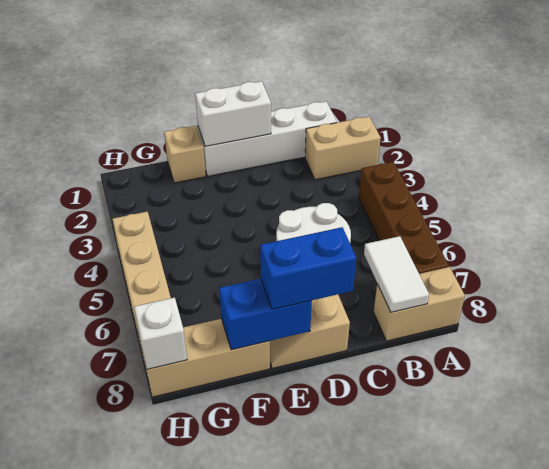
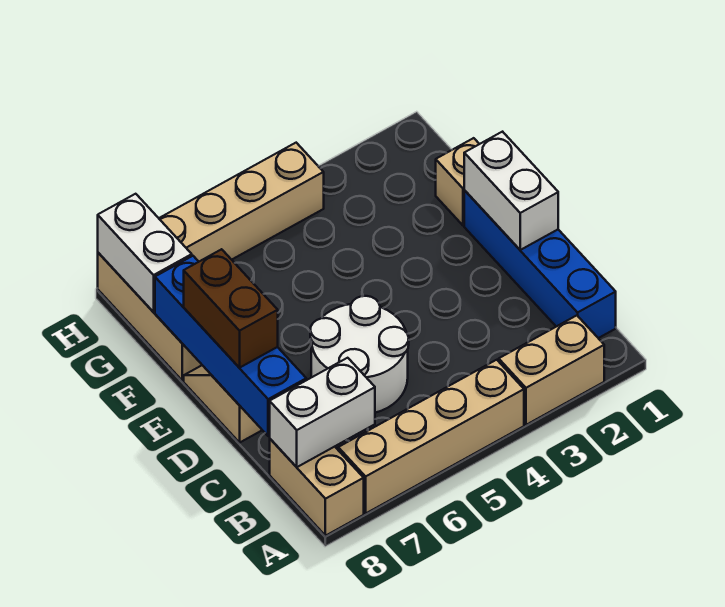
tan 1x2 brick [305,117,381,180] -> tan 1x2 brick turned to [499,315,604,425]
brown 1x4 brick [359,162,449,274] -> tan 1x4 brick [338,360,524,513]
white 1x4 brick [198,101,337,176] -> blue 1x4 brick [464,190,616,338]
white 1x2 tile [364,236,429,312] -> white 1x2 brick [270,358,375,467]
blue 1x2 brick [260,227,356,309] -> brown 1x2 brick [184,249,278,368]
blue 1x2 brick [219,279,312,350] -> blue 1x4 brick [155,256,306,436]
white 1x1 brick [134,298,187,369] -> white 1x2 brick [98,194,192,312]

